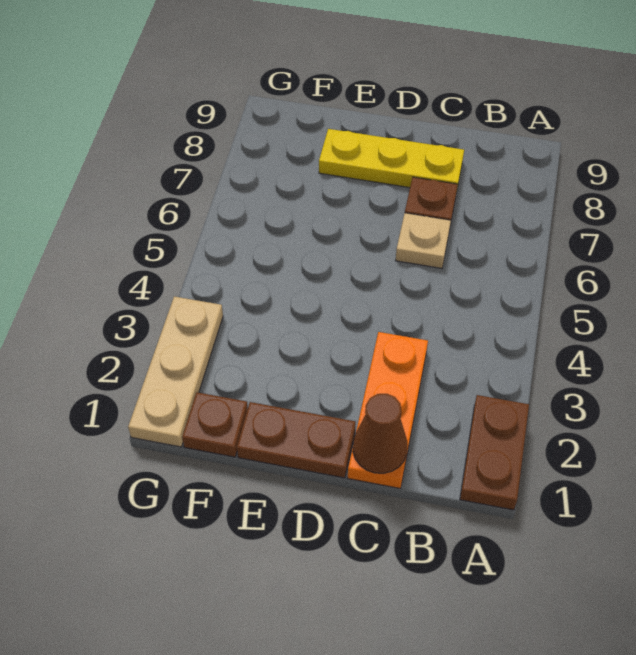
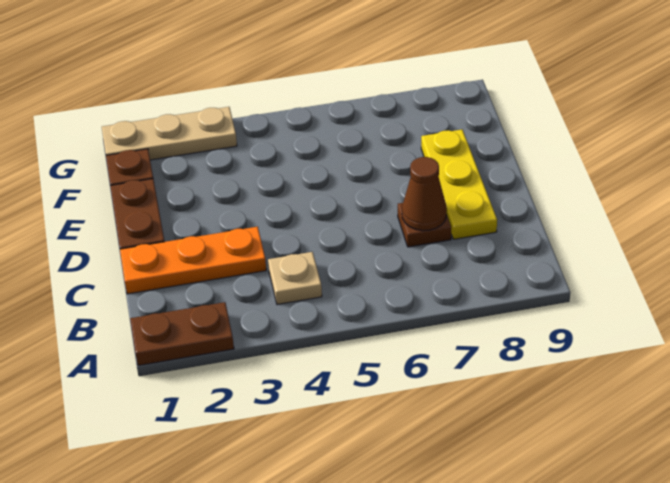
brown 1x1 cone [353,394,407,473] -> brown 1x1 cone moved to [402,157,447,231]
tan 1x1 plate [396,213,451,268] -> tan 1x1 plate moved to [268,252,322,305]

